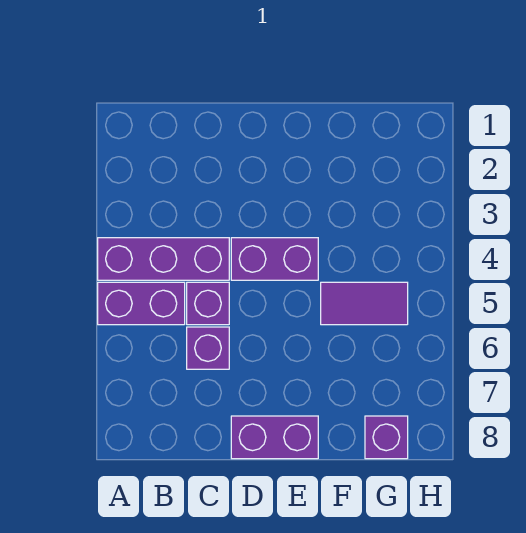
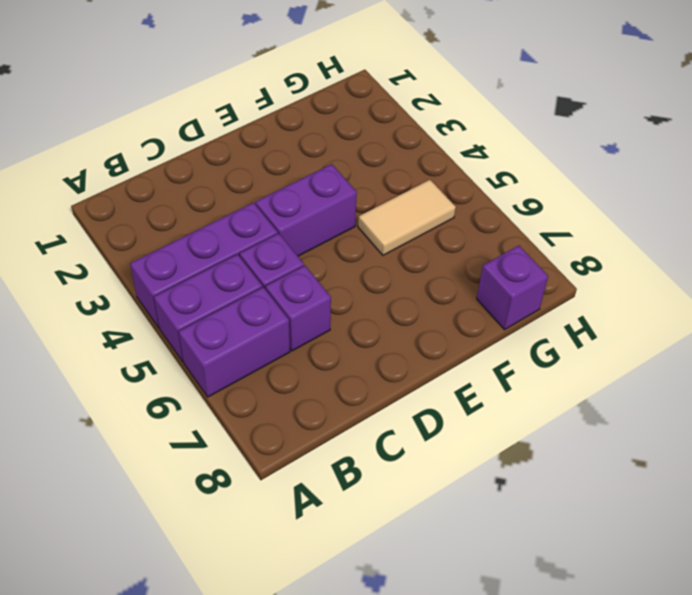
purple 1x2 brick [231,416,318,459] -> purple 1x2 brick moved to [179,287,290,397]
purple 1x2 tile [321,282,408,325] -> tan 1x2 tile [358,180,456,255]

